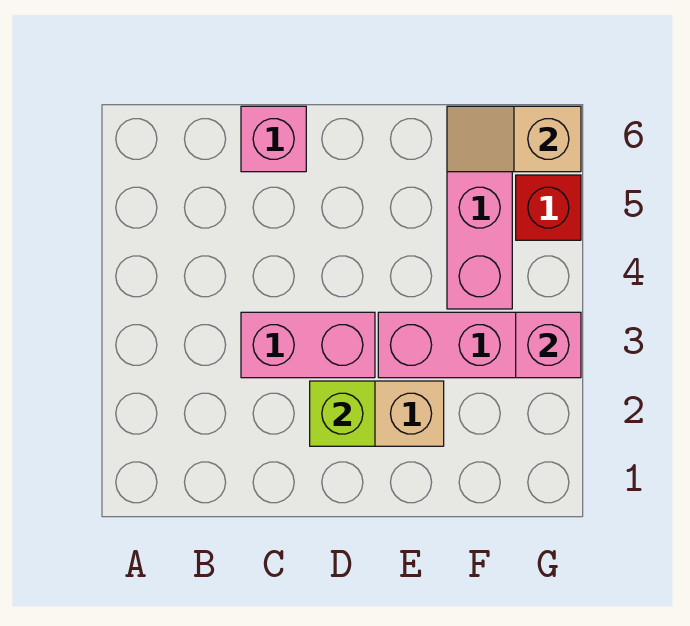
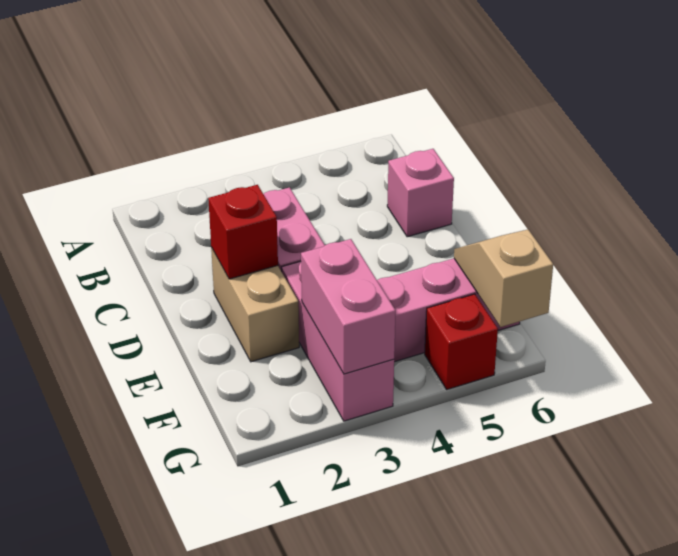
lime 1x1 brick [310,381,375,446] -> red 1x1 brick [208,185,278,279]
pink 1x1 brick [516,312,581,378] -> pink 1x2 brick [301,239,396,374]

